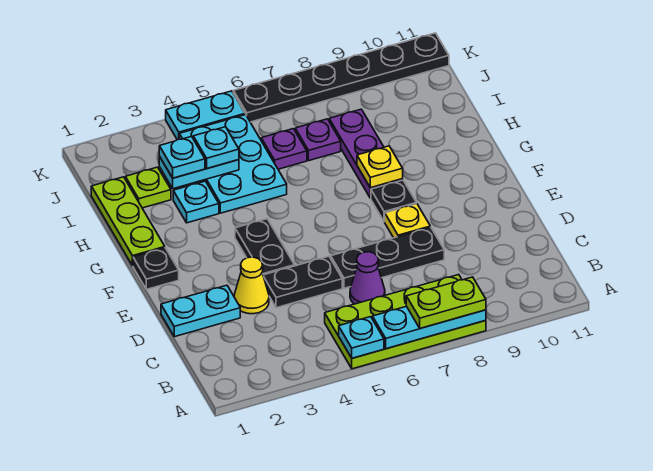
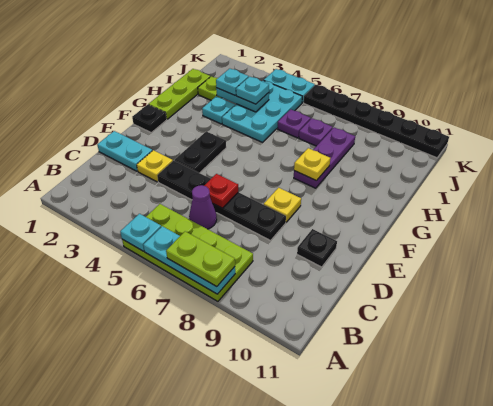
yellow 1x1 cone [234,257,269,314] -> yellow 1x1 plate [137,150,173,182]
none -> red 1x1 plate [204,174,238,208]
black 1x1 plate [371,180,416,222] -> black 1x1 plate moved to [297,229,337,267]

